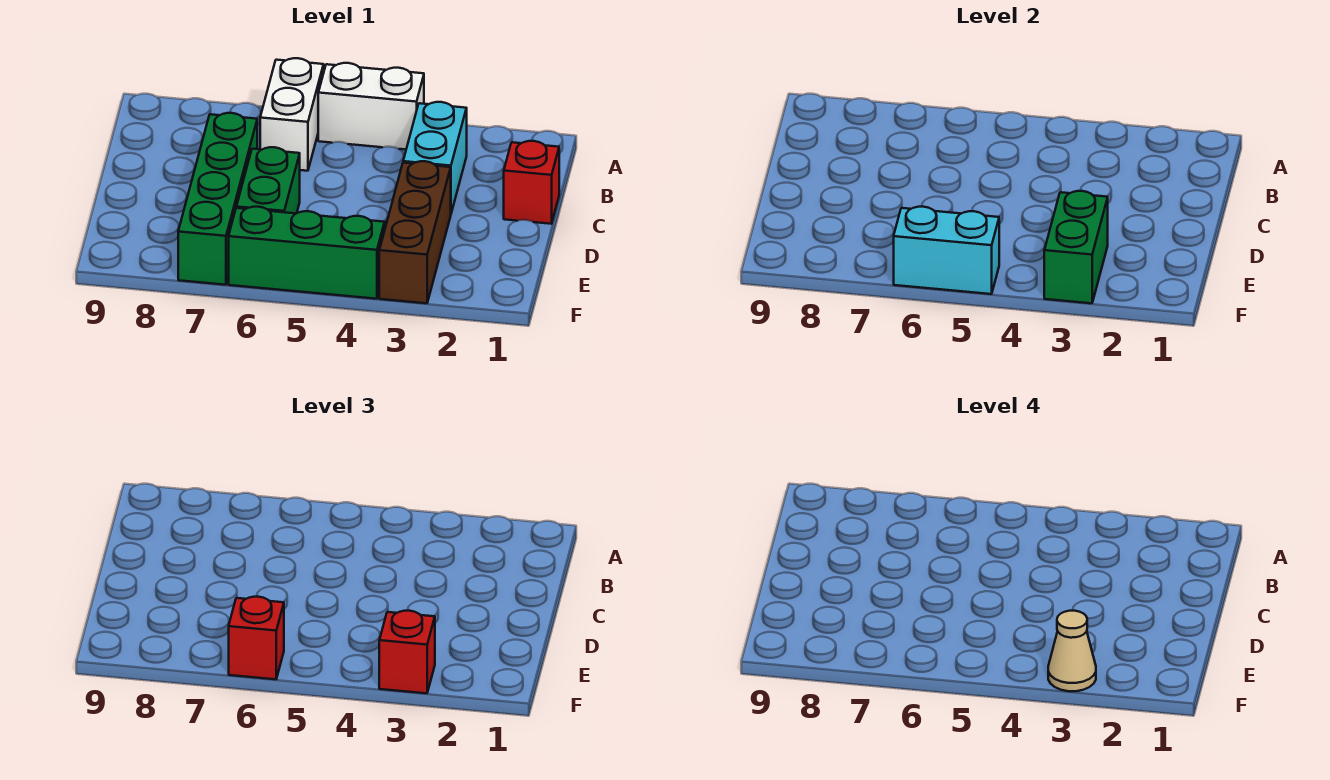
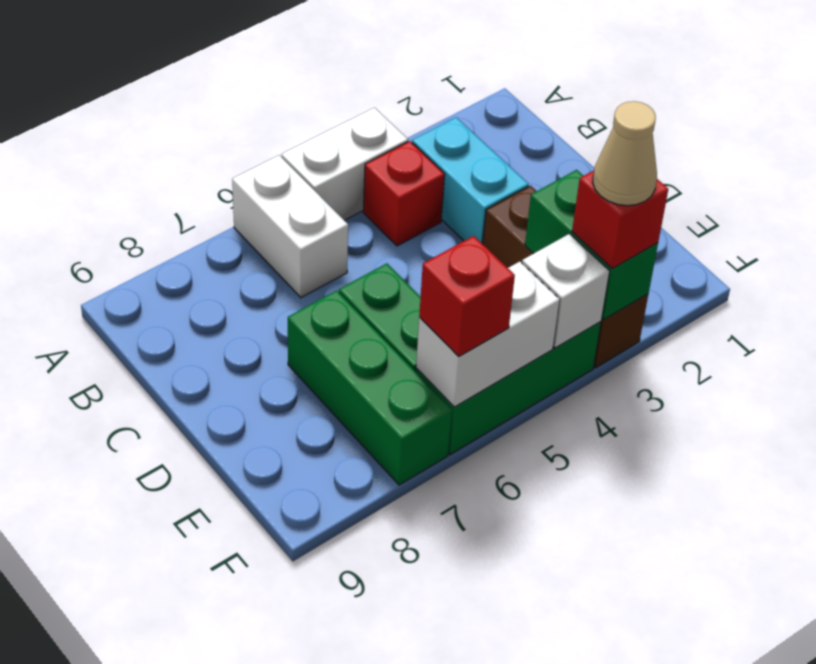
red 1x1 brick [504,141,559,224] -> red 1x1 brick moved to [363,141,445,246]
green 1x4 brick [178,113,257,285] -> green 1x3 brick [288,290,452,485]
none -> white 1x1 brick [522,234,610,348]
cyan 1x2 brick [894,207,999,294] -> white 1x2 brick [416,261,560,407]

